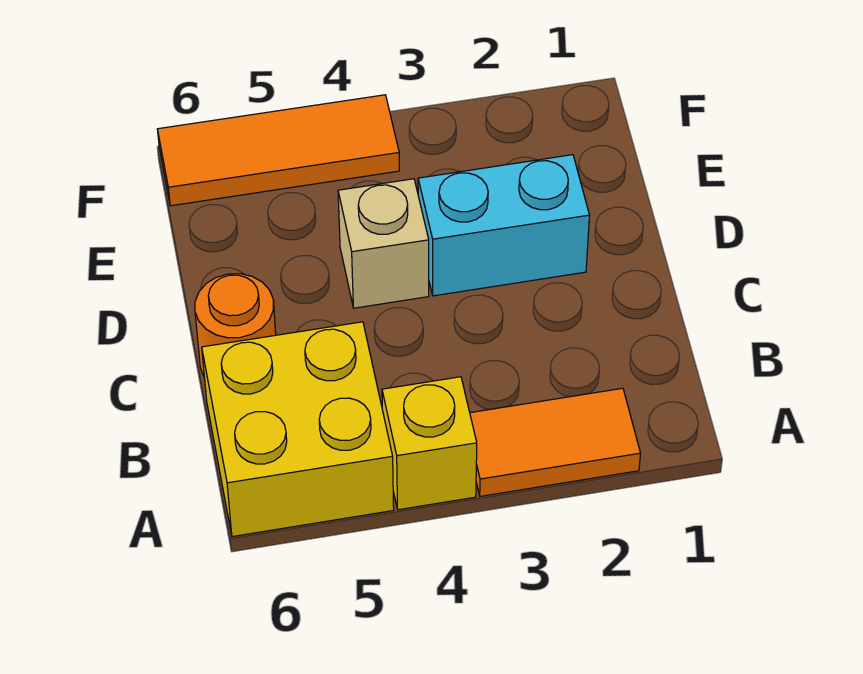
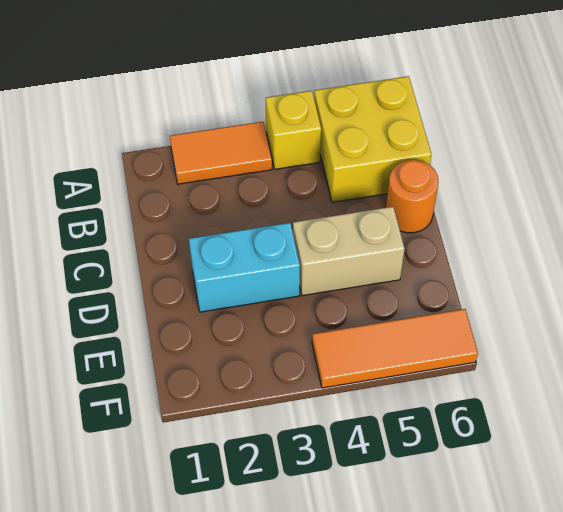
tan 1x1 brick [338,179,429,308] -> tan 1x2 brick [293,207,405,296]

